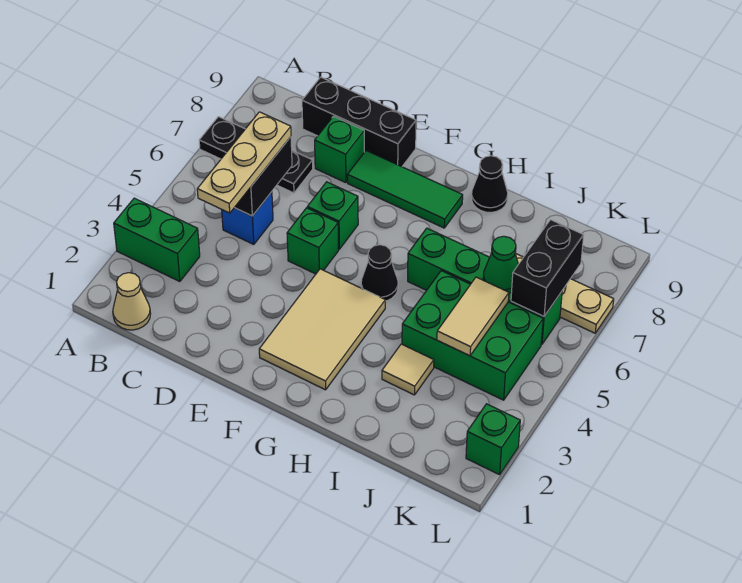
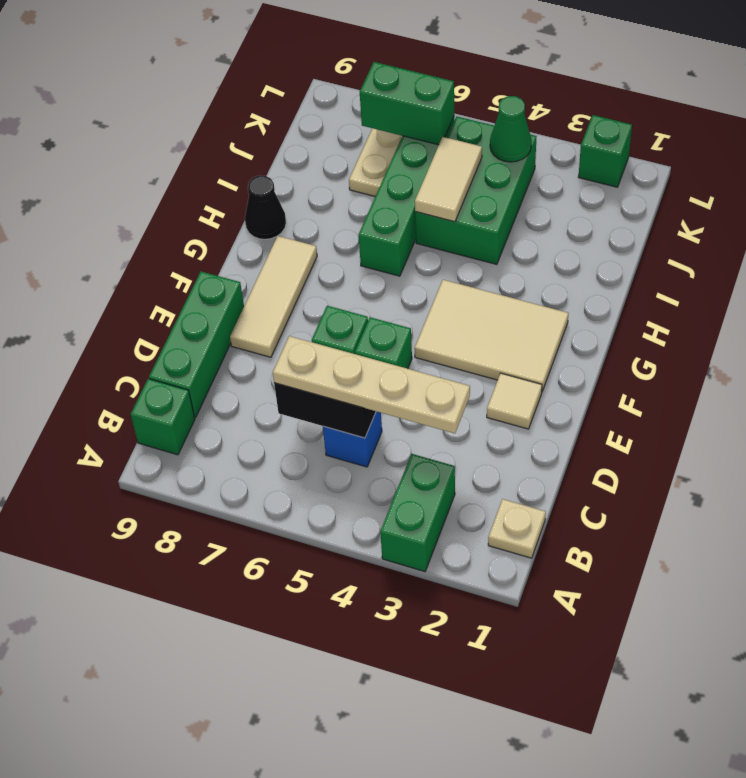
black 1x3 plate [199,117,313,193] -> none
tan 1x1 cone [113,273,151,330] -> tan 1x1 plate [488,499,546,558]
tan 1x3 plate [197,112,291,213] -> tan 1x4 plate [273,336,470,433]
black 1x3 brick [302,77,416,167] -> green 1x3 brick [149,272,244,418]
green 1x1 brick [315,116,364,183] -> green 1x1 brick moved to [131,379,195,455]
green 1x3 tile [347,151,463,228] -> tan 1x3 tile [230,236,317,357]
black 1x1 cone [361,245,398,301] -> none
tan 1x1 tile [382,344,434,395] -> tan 1x1 tile moved to [487,373,542,429]
tan 1x2 tile [437,277,509,356] -> tan 1x2 tile turned to [415,137,482,222]
green 1x1 cone [483,236,518,294] -> green 1x1 cone moved to [490,96,532,162]
black 1x2 brick [511,220,584,316] -> green 1x2 brick [360,62,454,145]

